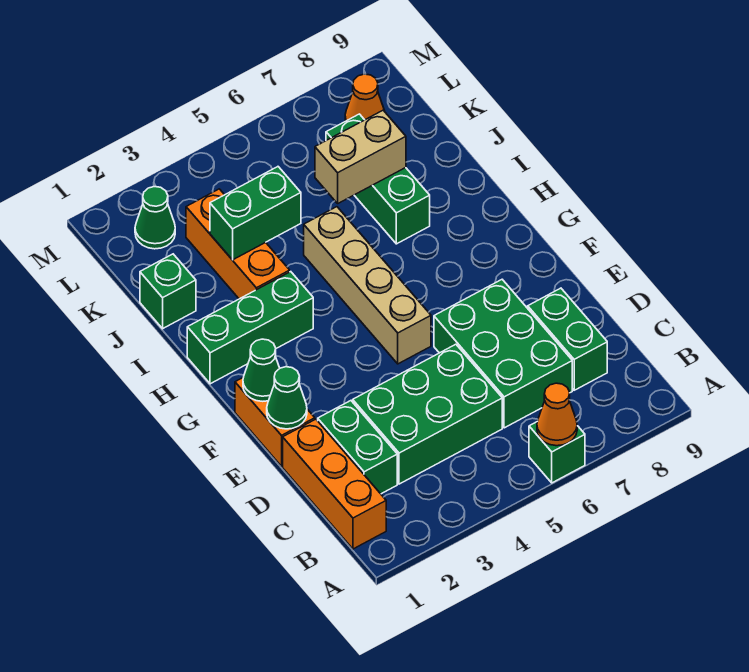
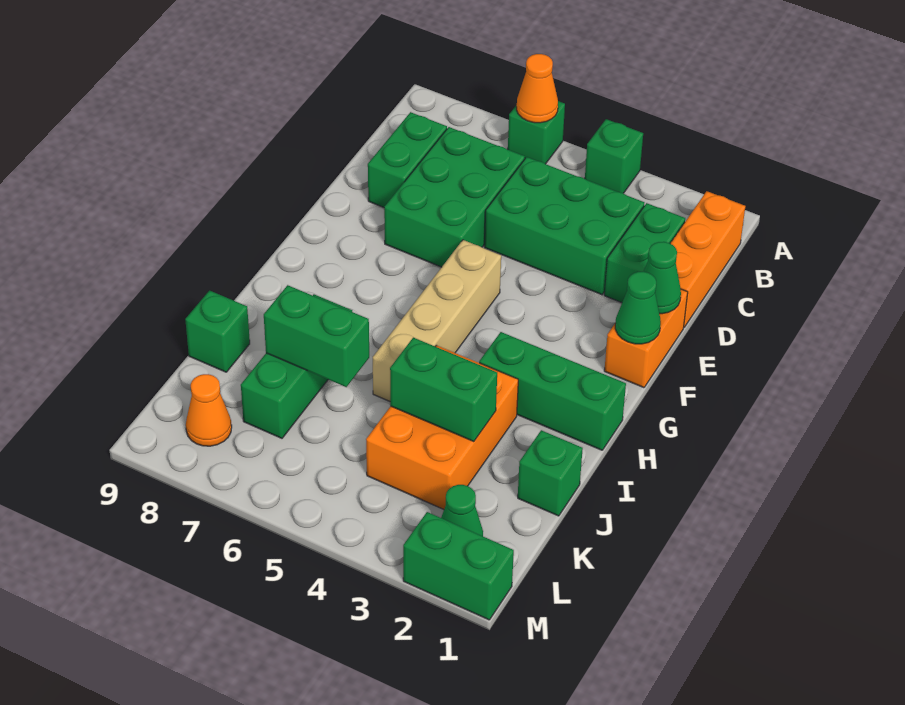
none -> green 1x1 brick [585,119,643,193]
orange 1x3 brick [186,189,290,299] -> orange 2x3 brick [366,345,518,509]
tan 1x2 brick [315,110,406,203] -> green 1x2 brick [264,285,369,387]
none -> green 1x1 brick [185,291,250,372]
none -> green 1x2 brick [403,512,514,620]

